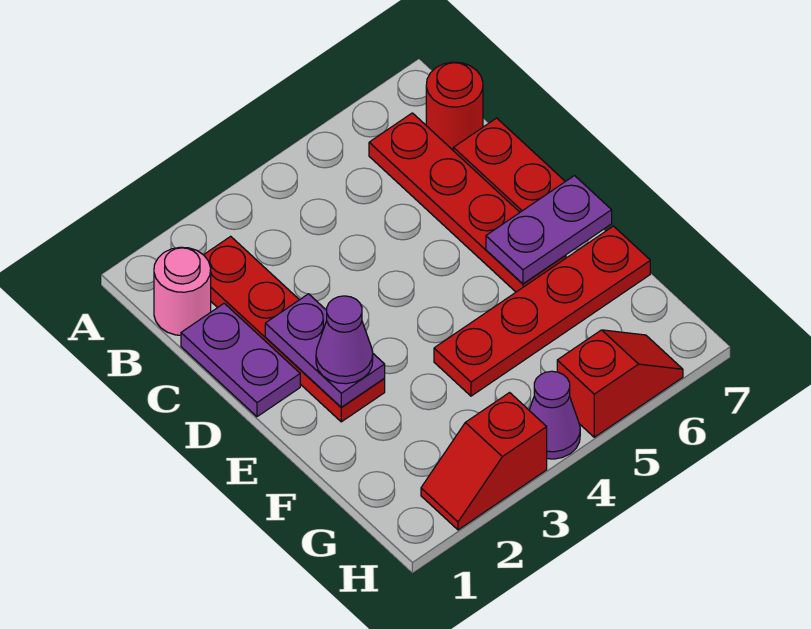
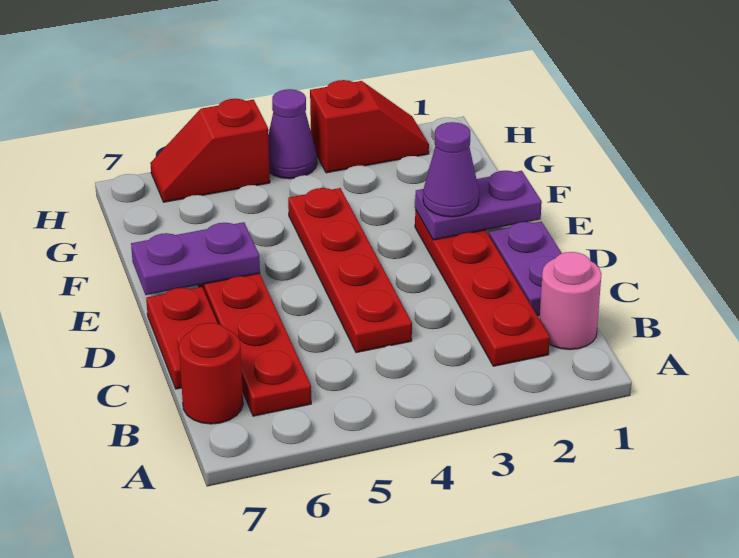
purple 1x2 plate [265,294,385,407] -> purple 1x2 plate turned to [415,171,542,240]
red 1x4 plate [434,226,650,396] -> red 1x4 plate turned to [288,188,412,353]

